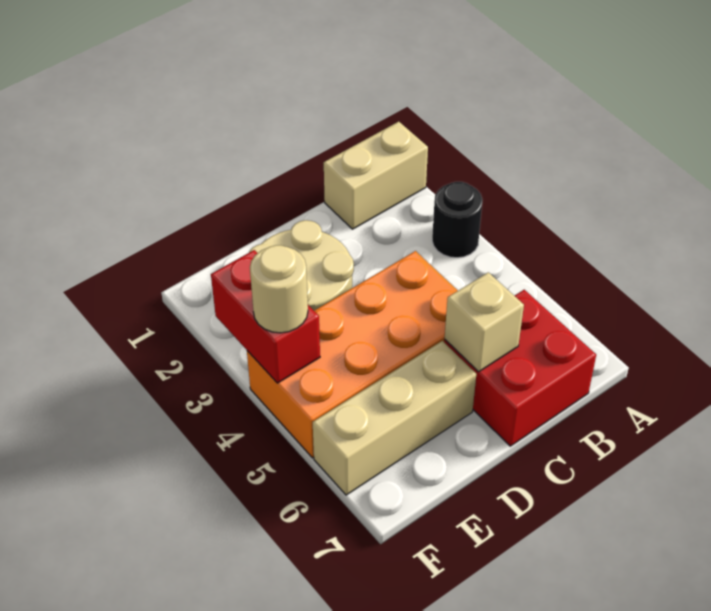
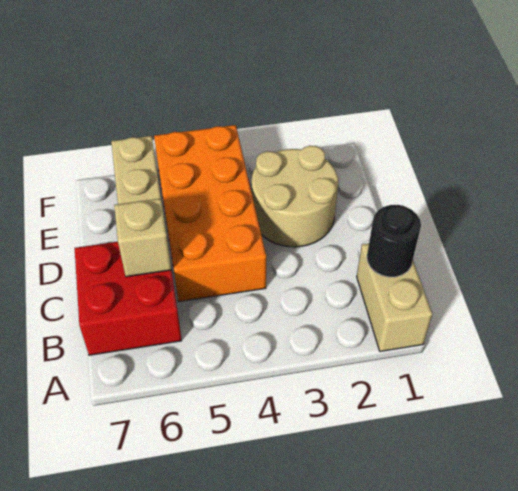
black 1x1 round brick [432,182,483,258] -> black 1x1 round brick moved to [367,205,421,277]
red 1x2 brick [211,250,320,383] -> none
tan 1x1 round brick [250,245,308,333] -> none

